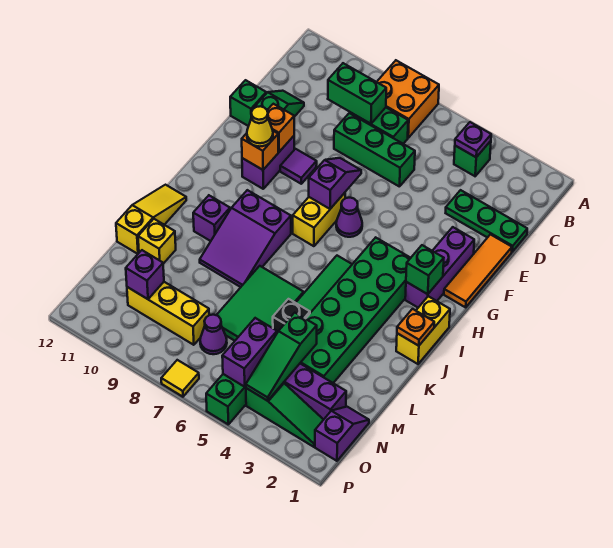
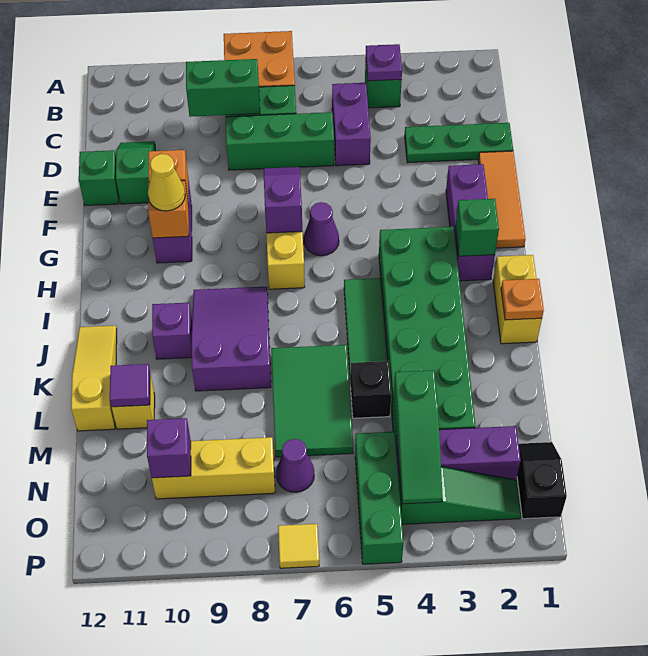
purple 1x1 tile [280,149,317,184] -> purple 1x1 tile moved to [110,364,150,407]
purple 2x3 slope [200,190,291,287] -> purple 2x3 slope turned to [192,287,271,391]
purple 1x2 slope [315,407,369,461] -> black 1x2 slope [517,442,567,519]
purple 1x2 brick [222,318,277,387] -> purple 1x2 brick moved to [332,83,371,166]

